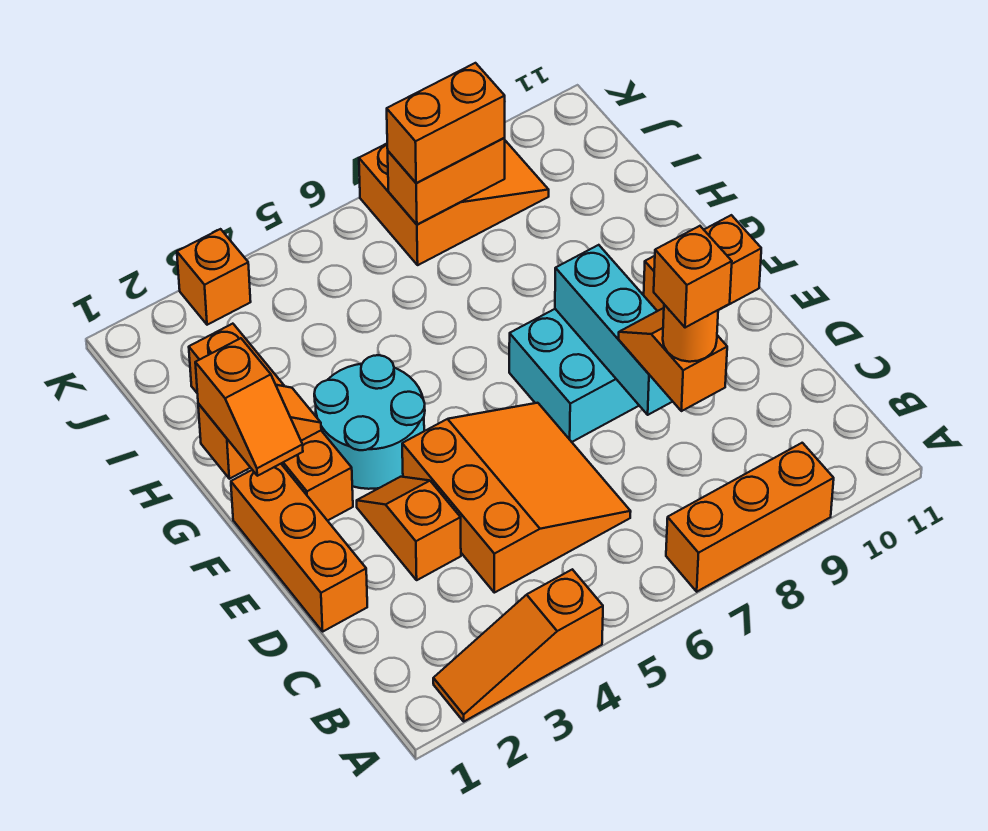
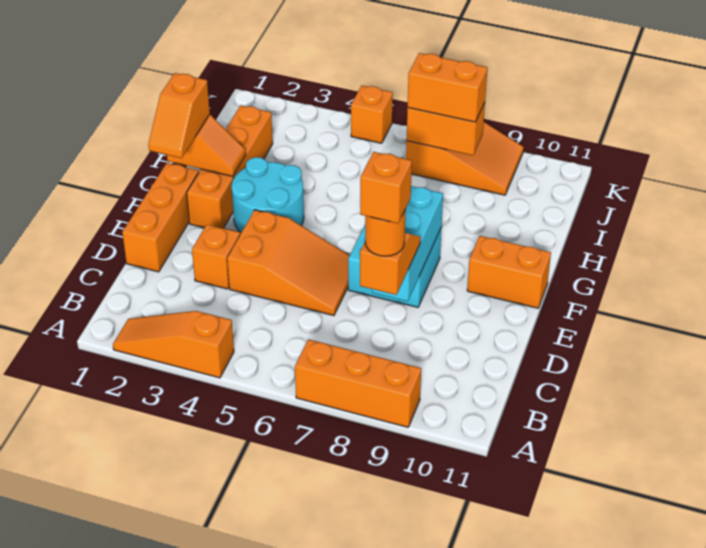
orange 3x3 slope [402,403,631,593] -> orange 2x3 slope [227,210,350,316]
orange 1x1 brick [177,229,251,325] -> orange 1x1 brick moved to [351,86,393,143]

